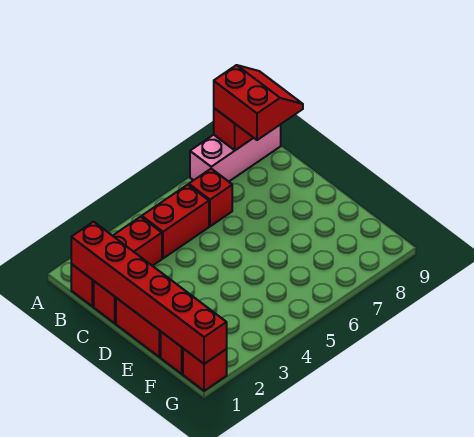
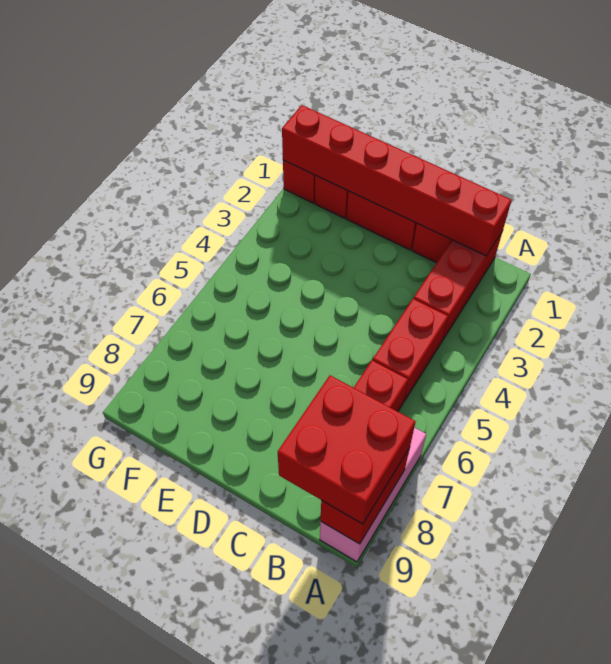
red 2x2 slope [214,65,303,140] -> red 2x2 brick [278,375,416,524]

